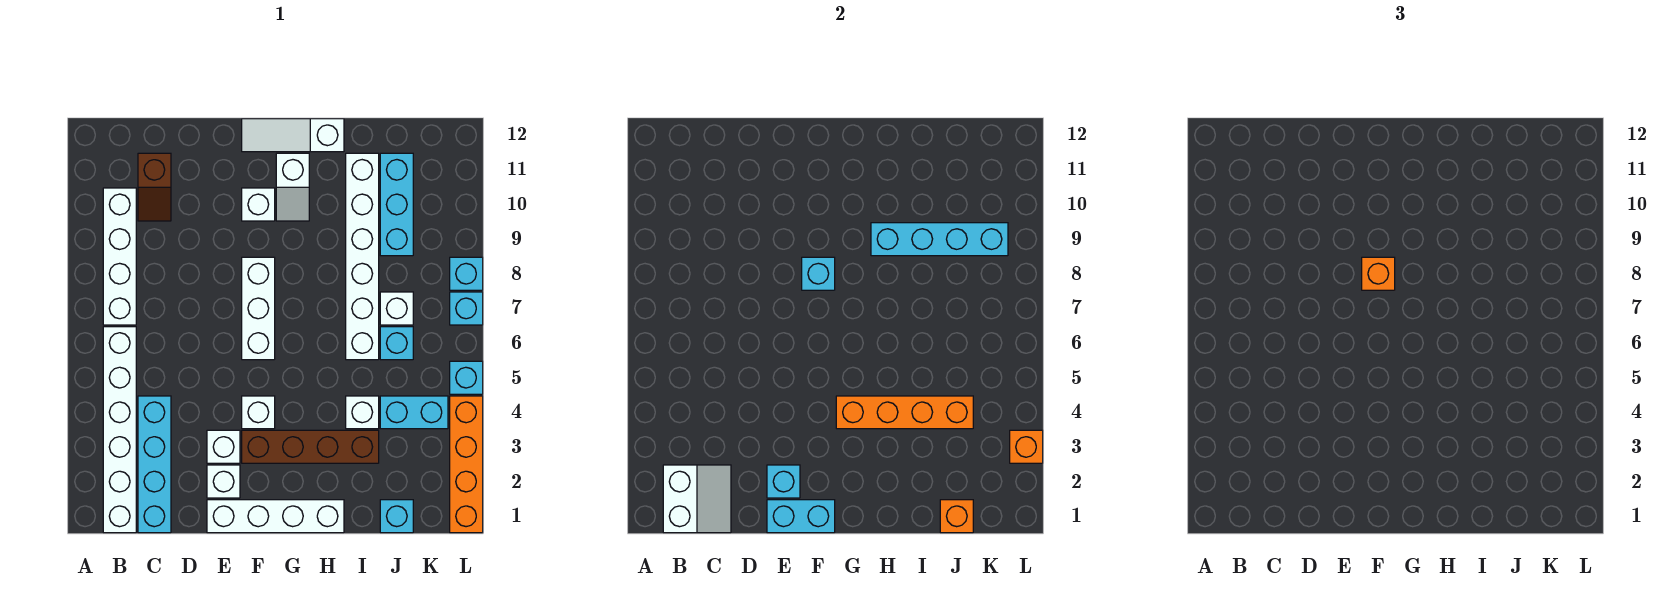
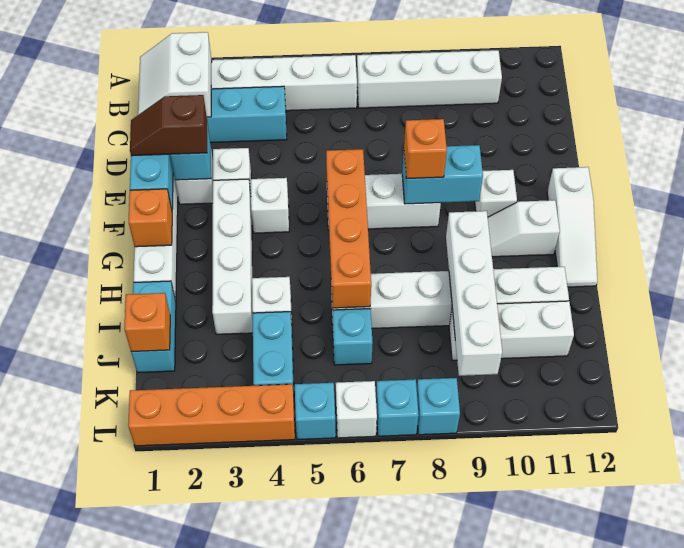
white 2x2 slope [663,465,731,533] -> white 2x2 slope turned to [138,32,212,117]
brown 1x2 slope [138,153,171,221] -> brown 1x2 slope moved to [130,95,207,156]
brown 1x4 brick [242,430,379,463] -> white 1x4 brick [212,179,253,334]
cyan 1x1 brick [802,257,835,290] -> cyan 1x2 brick [402,145,483,204]
white 1x3 slope [242,119,344,152] -> white 1x3 slope turned to [547,167,597,287]
orange 1x4 brick [836,396,973,429] -> orange 1x4 brick moved to [326,149,371,308]
cyan 1x4 brick [871,223,1008,256] -> white 1x4 brick [446,211,502,376]
cyan 1x1 brick [380,500,413,533] -> cyan 1x2 brick [131,281,176,373]
white 1x1 brick [380,292,413,325] -> white 1x1 brick moved to [336,381,377,438]
cyan 1x3 brick [380,153,413,256] -> white 1x3 brick [449,301,574,360]
orange 1x1 brick [1010,430,1043,463] -> orange 1x1 brick moved to [129,189,172,247]

